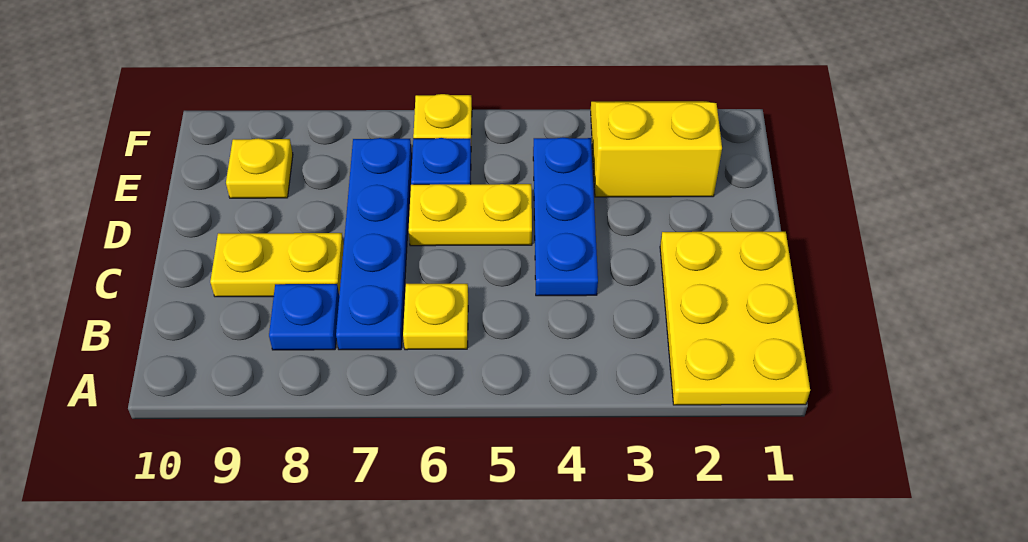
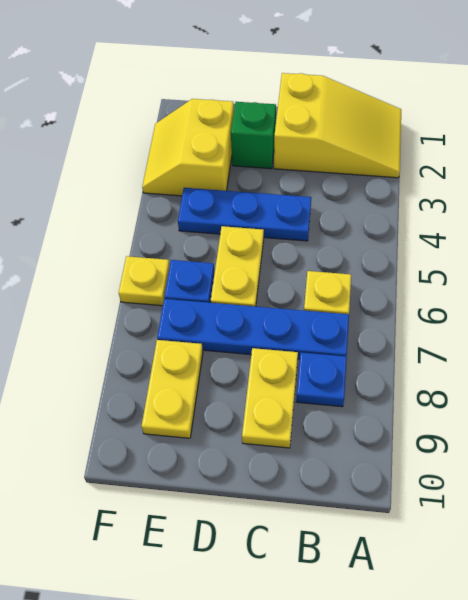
yellow 2x3 plate [660,232,810,405] -> yellow 2x3 slope [274,73,401,178]
none -> green 1x1 brick [231,102,276,169]
yellow 1x1 plate [226,138,293,198] -> yellow 1x2 plate [142,340,203,438]

